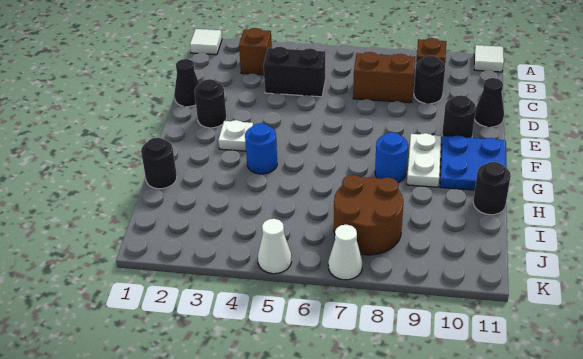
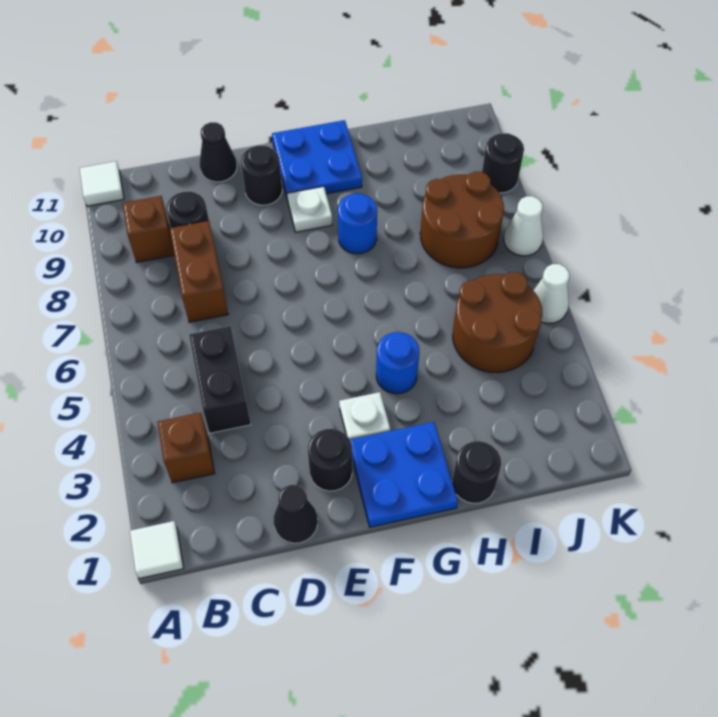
none -> blue 2x2 plate [350,422,458,527]
white 1x2 plate [407,133,441,187] -> white 1x1 plate [287,186,332,232]
black 1x1 round brick [473,162,511,215] -> black 1x1 round brick moved to [482,133,524,193]
none -> brown 2x2 round brick [453,272,542,373]

